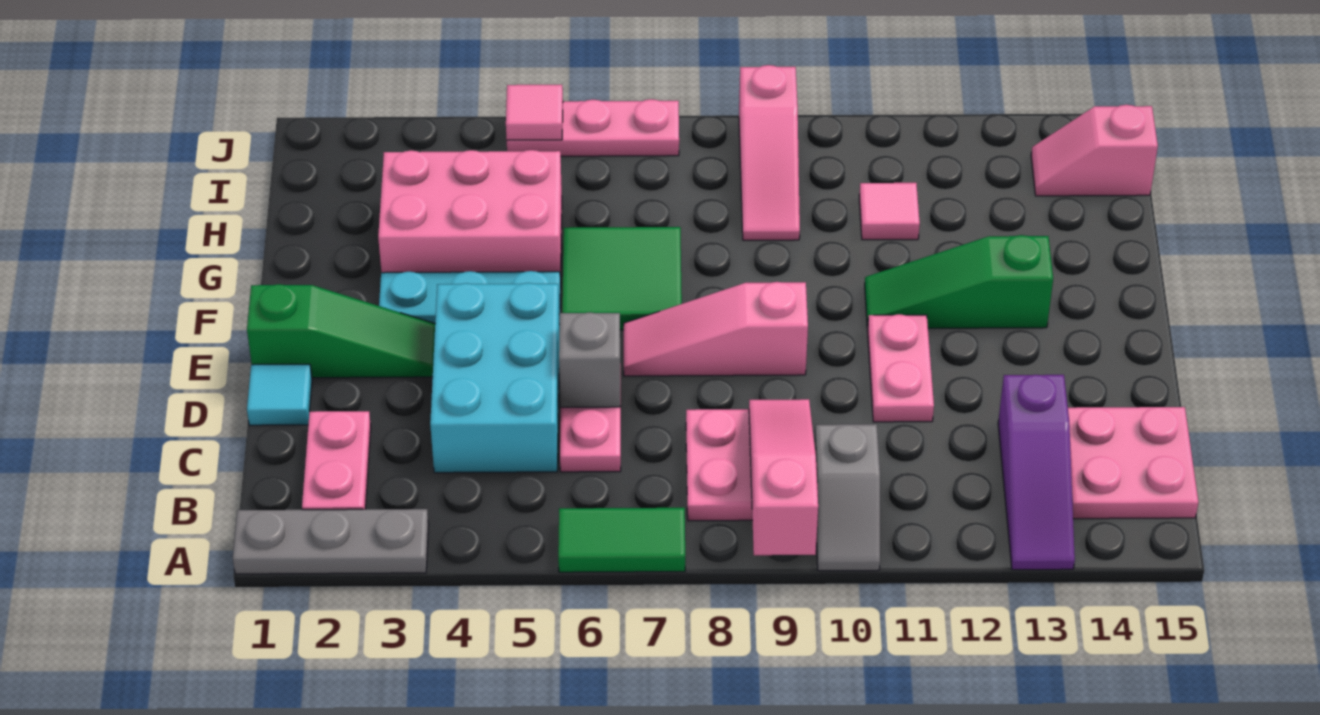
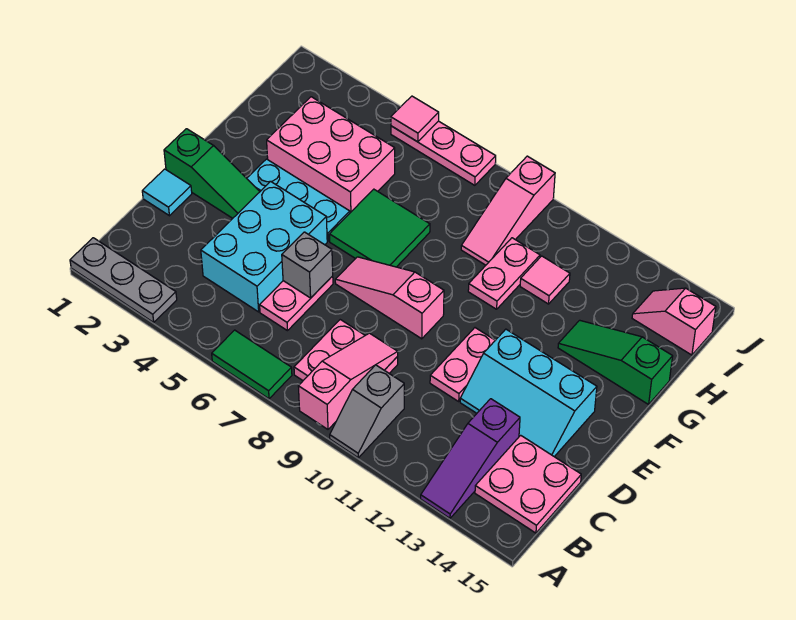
pink 1x2 plate [302,411,371,510] -> pink 1x2 plate moved to [468,238,540,309]
none -> cyan 2x3 slope [460,329,597,457]
green 1x3 slope [865,235,1053,328] -> green 1x3 slope moved to [558,320,673,404]

